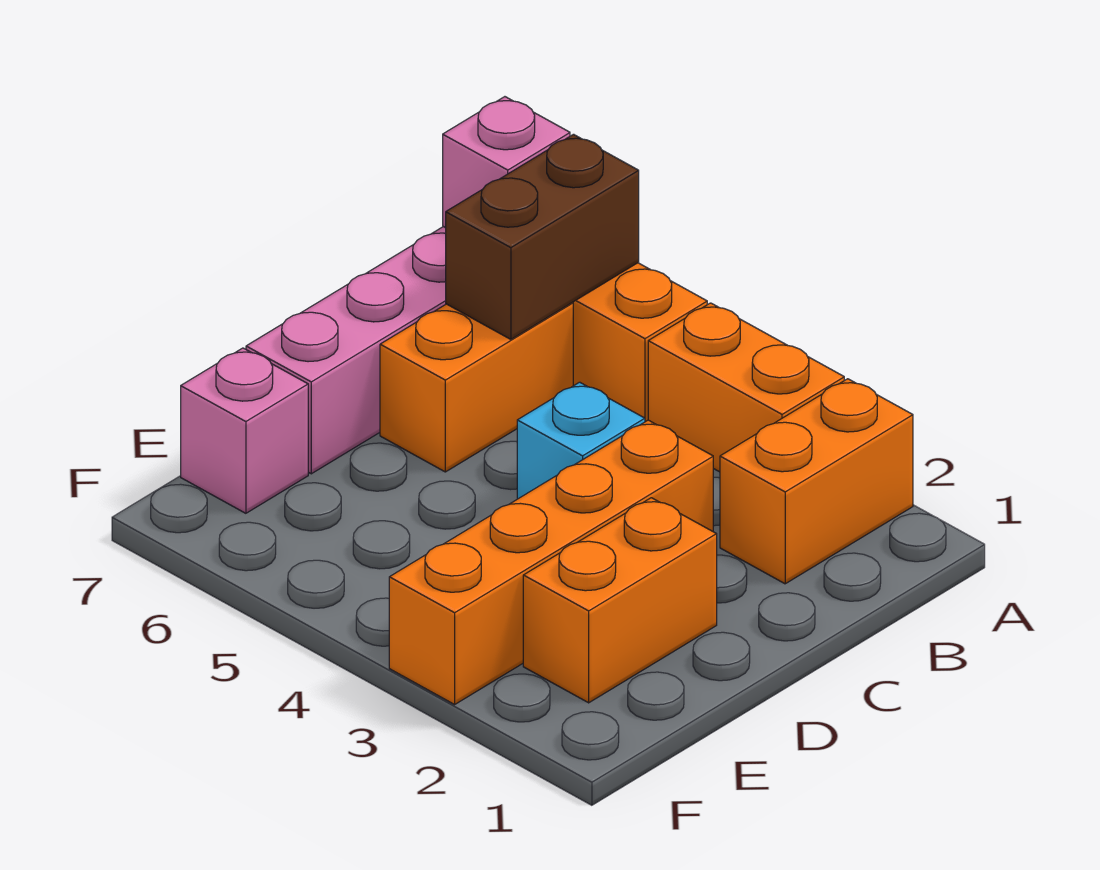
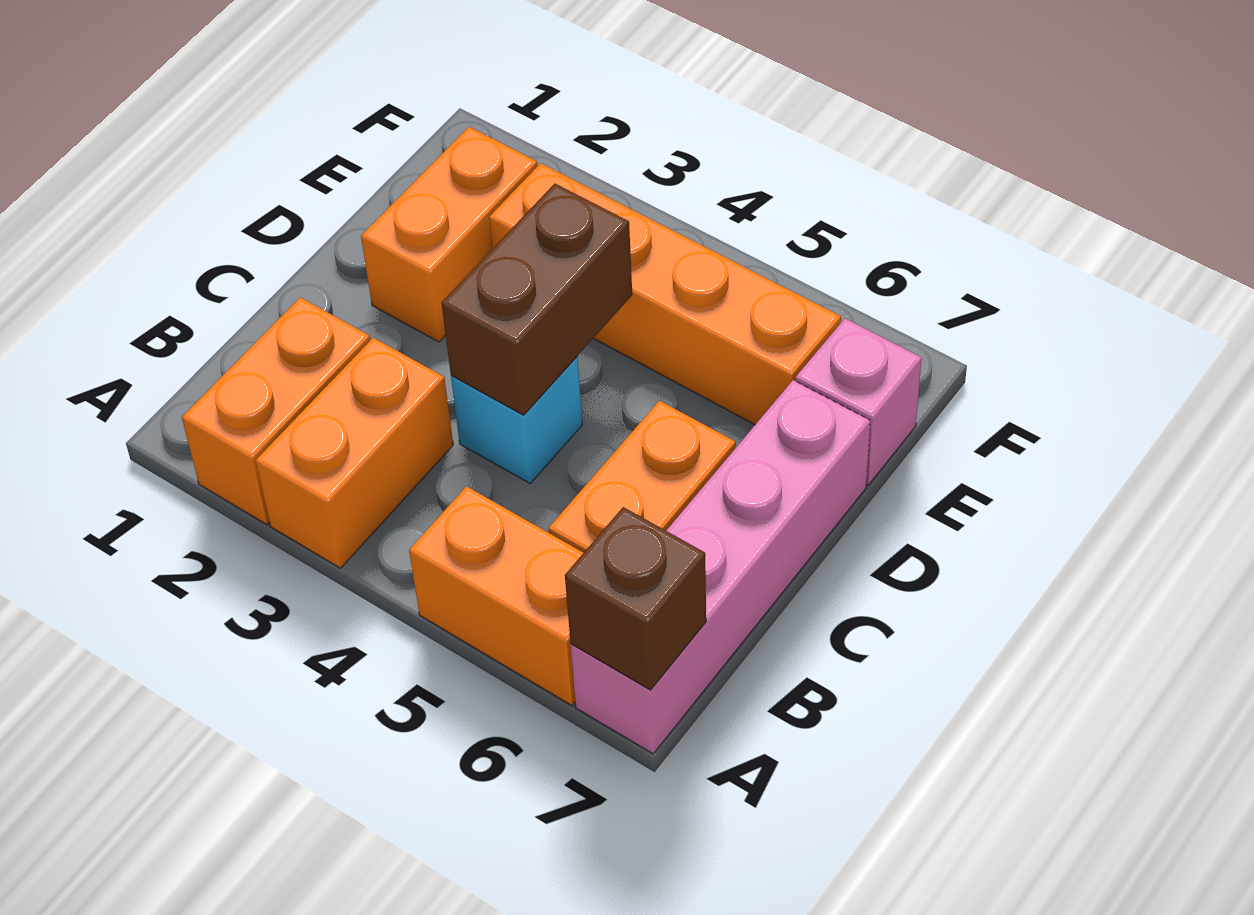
orange 1x2 brick [648,303,844,472] -> orange 1x2 brick turned to [256,338,453,568]
brown 1x2 brick [446,134,639,339] -> brown 1x2 brick moved to [442,184,632,415]
pink 1x1 brick [443,97,570,228] -> brown 1x1 brick [565,507,706,690]
orange 1x4 brick [389,420,713,704] -> orange 1x4 brick turned to [489,163,841,424]

